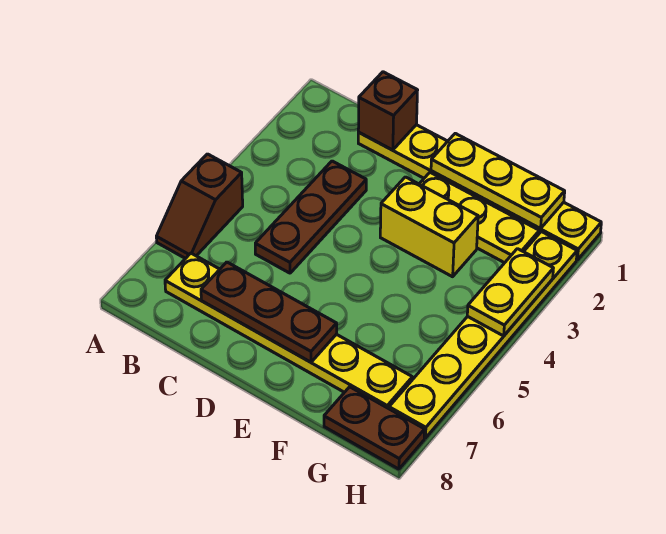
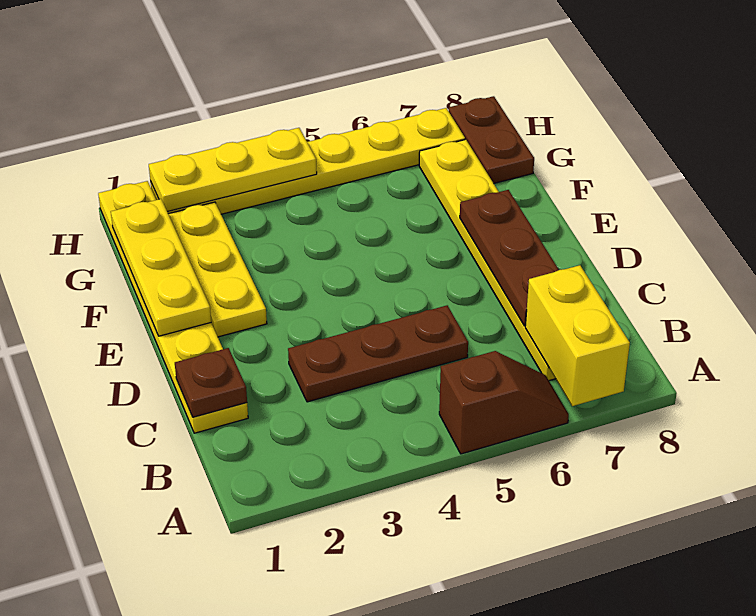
brown 1x1 brick [358,72,418,150] -> brown 1x1 plate [175,348,247,417]
yellow 1x2 brick [380,177,478,277] -> yellow 1x2 brick moved to [525,265,630,406]
yellow 1x2 plate [467,249,553,336] -> yellow 1x3 plate [149,128,317,212]

